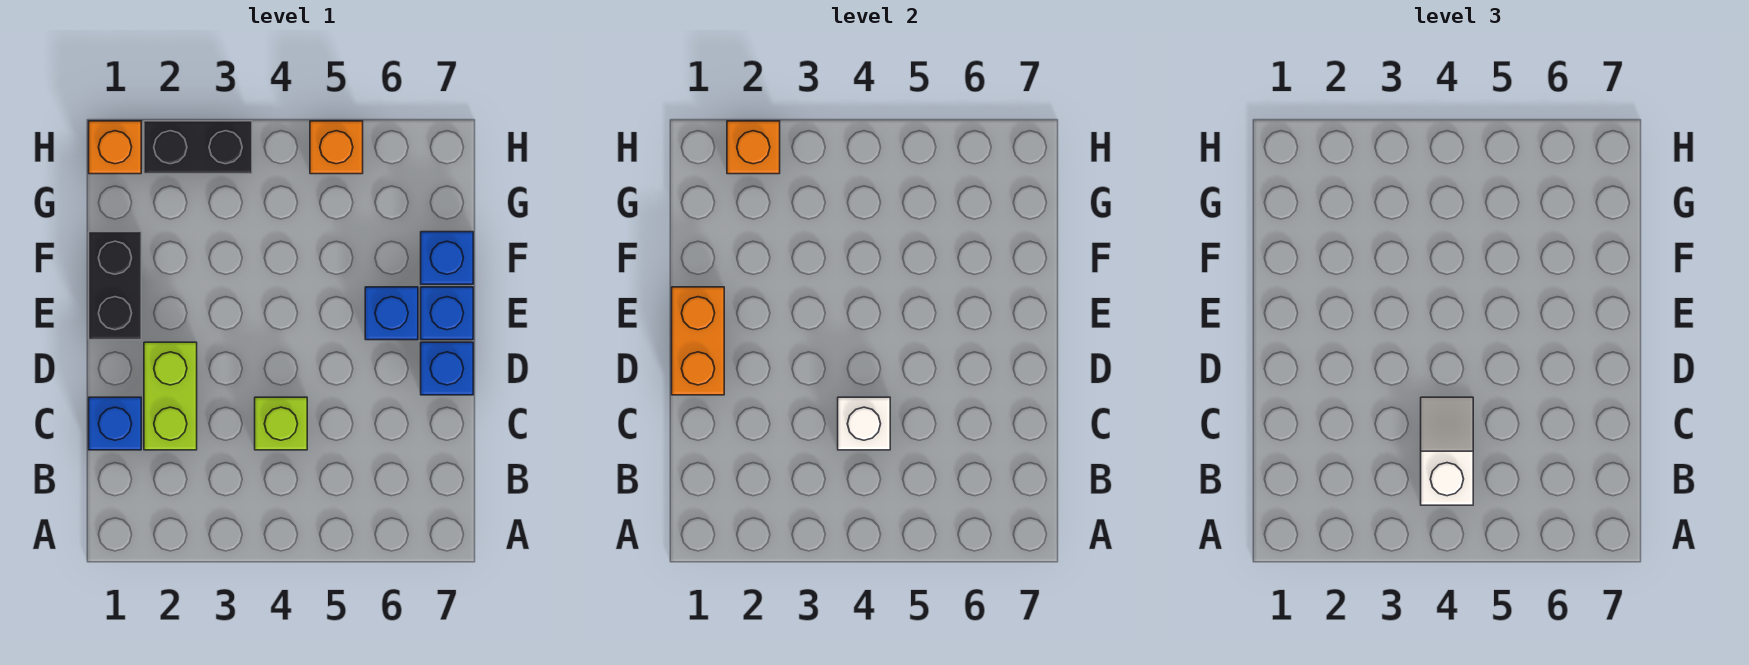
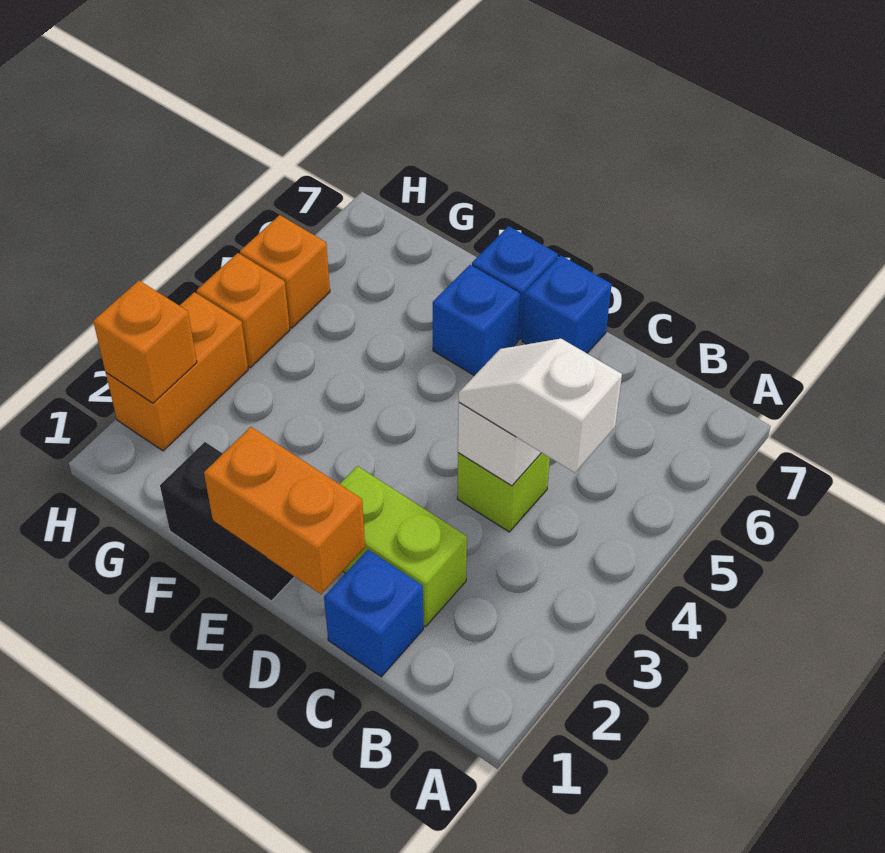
blue 1x1 brick [421,232,473,284] -> none
orange 1x1 brick [89,121,141,174] -> orange 1x1 brick moved to [197,253,290,368]
black 1x2 brick [144,121,252,174] -> orange 1x2 brick [106,292,248,451]

